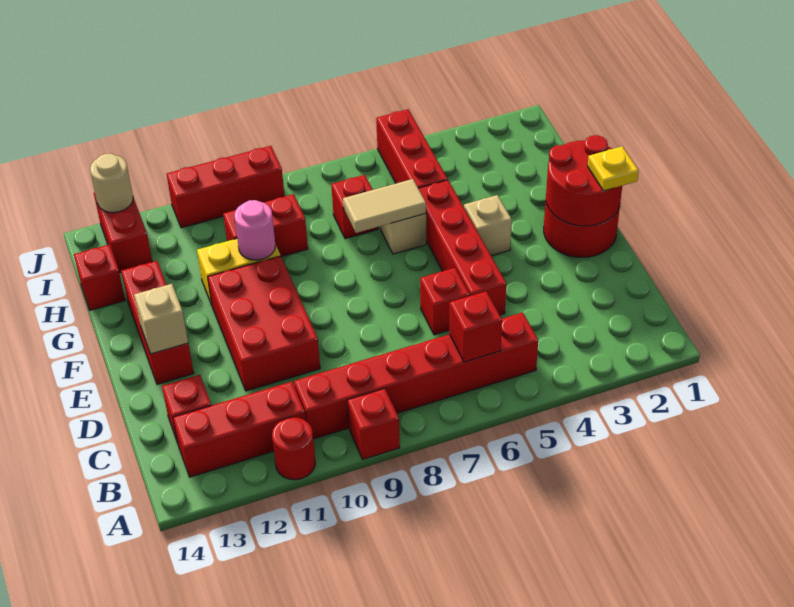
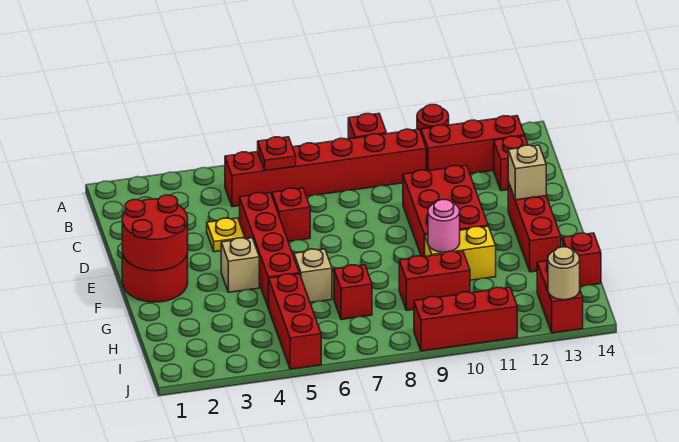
red 1x1 brick [449,291,502,362] -> red 1x1 plate [258,137,296,171]
yellow 1x1 plate [588,146,639,191] -> yellow 1x1 plate moved to [207,218,245,252]
tan 1x2 tile [343,179,426,233] -> none

